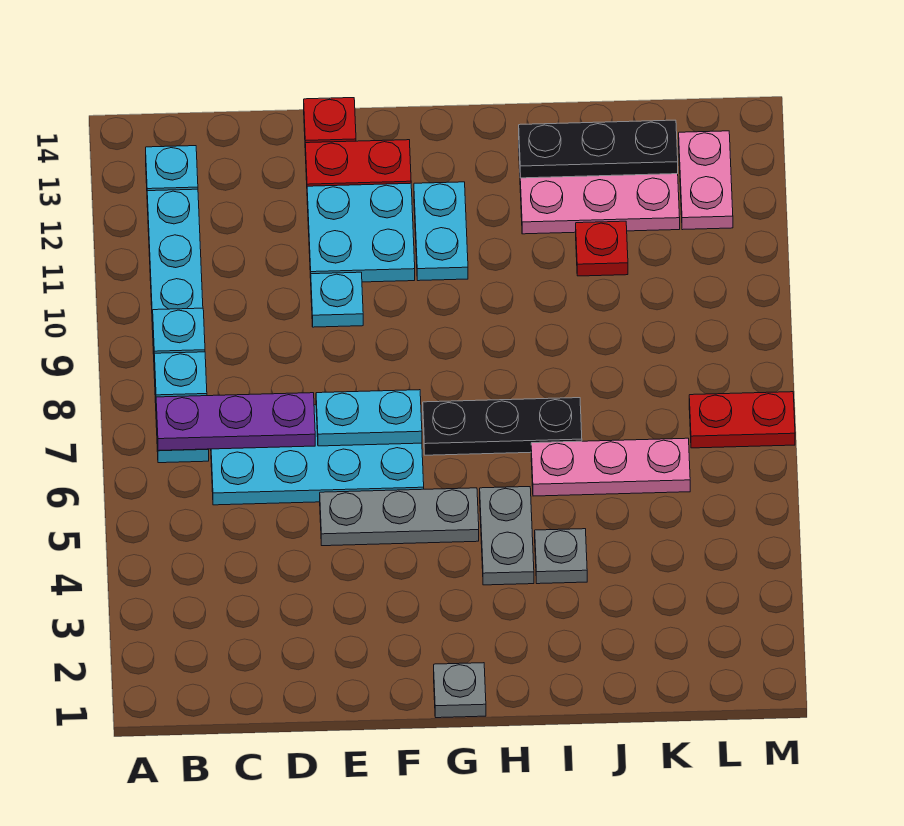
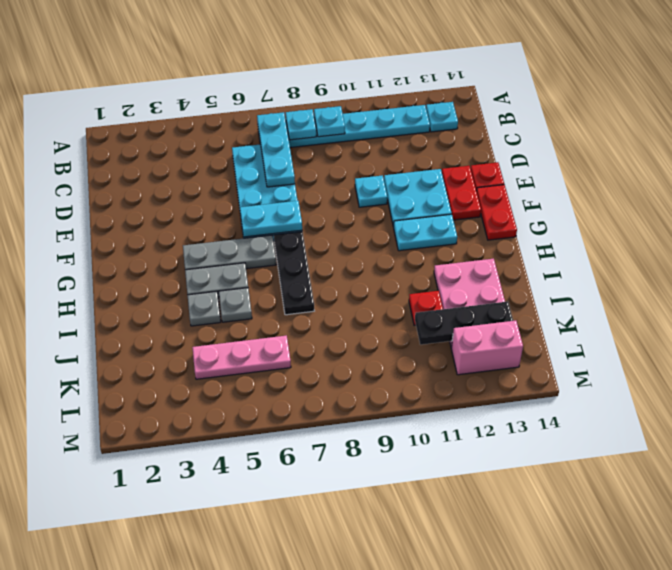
purple 1x3 plate [156,393,315,451] -> cyan 1x3 plate [257,112,295,187]
grey 1x3 plate [320,488,479,546] -> grey 1x3 plate turned to [183,235,276,270]
cyan 1x2 plate [316,390,422,446] -> cyan 1x2 plate turned to [240,201,302,237]
grey 1x1 plate [434,663,486,718] -> grey 1x1 plate moved to [219,288,252,322]
pink 1x3 plate [531,438,690,496] -> pink 1x3 plate turned to [192,335,291,379]
black 1x3 plate [519,120,678,178] -> black 1x3 plate turned to [415,302,513,345]
red 1x2 plate [689,392,795,448] -> red 1x2 plate moved to [476,185,517,240]
pink 1x2 plate [679,131,733,230] -> pink 1x2 brick [451,320,523,375]

